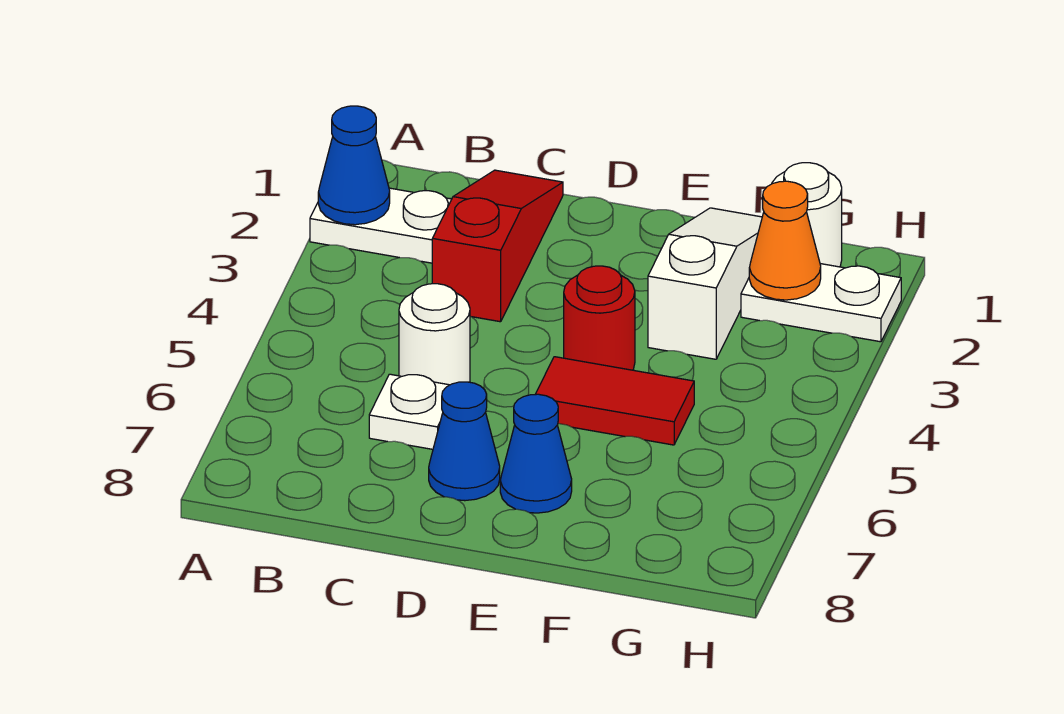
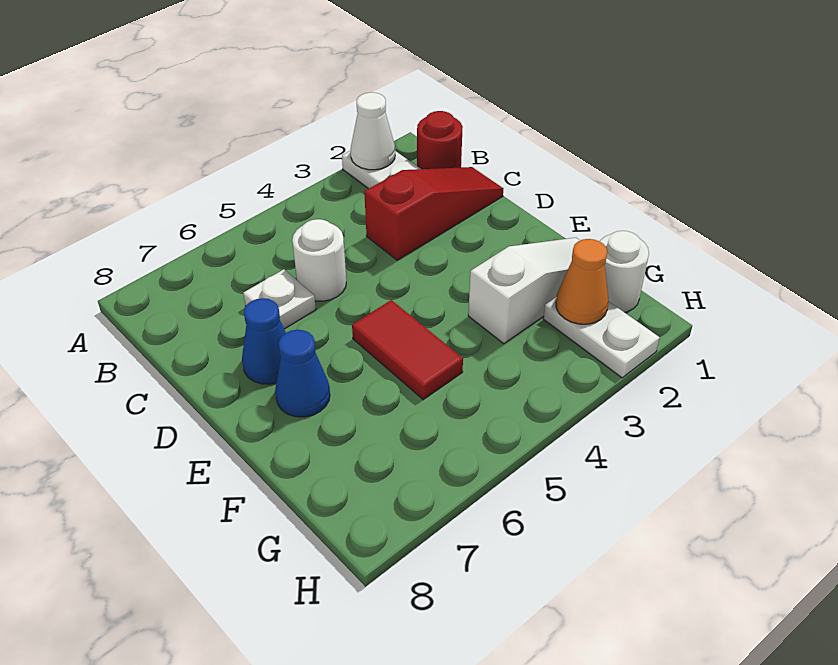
blue 1x1 cone [318,106,390,225] -> white 1x1 cone [351,92,395,170]
red 1x1 round brick [564,266,635,370] -> red 1x1 round brick moved to [417,111,463,169]

